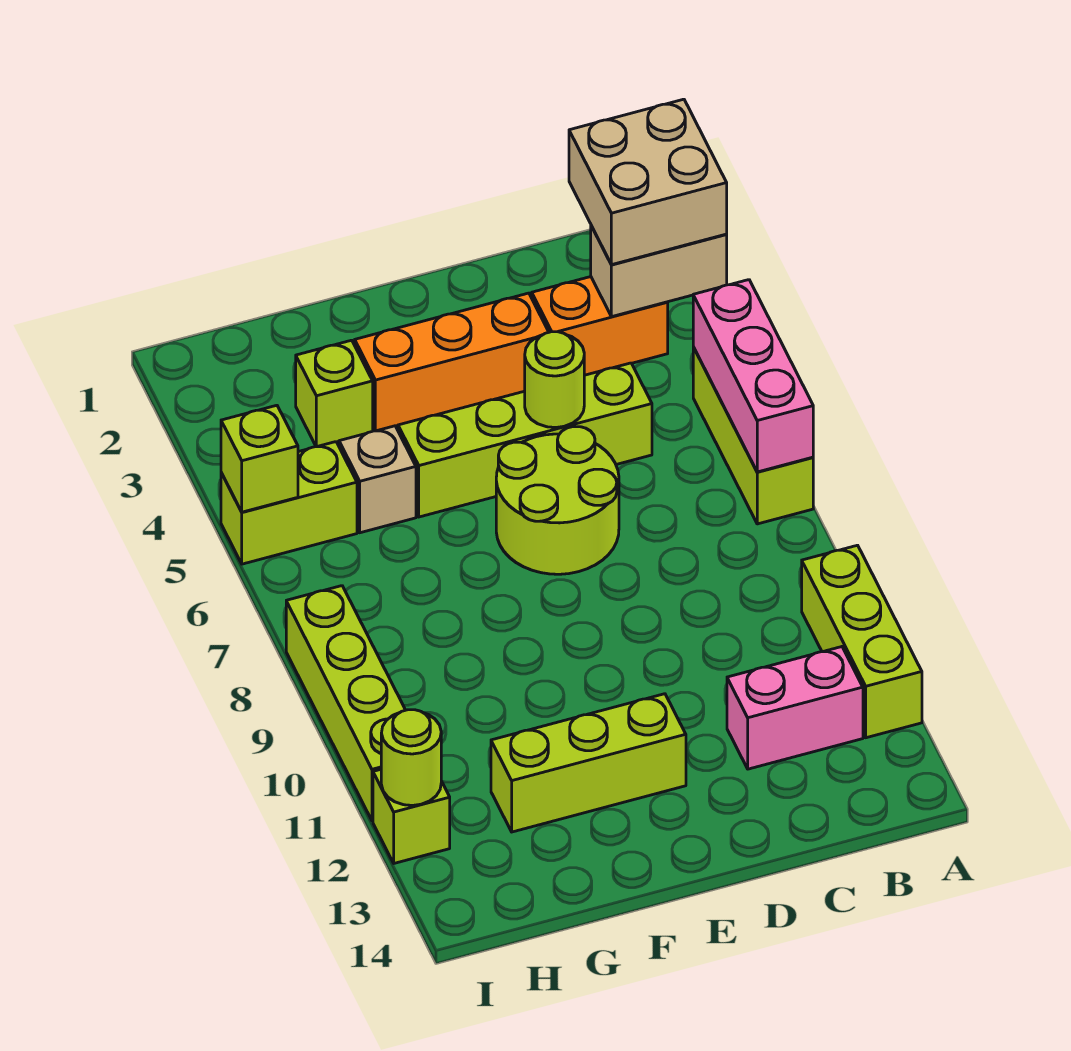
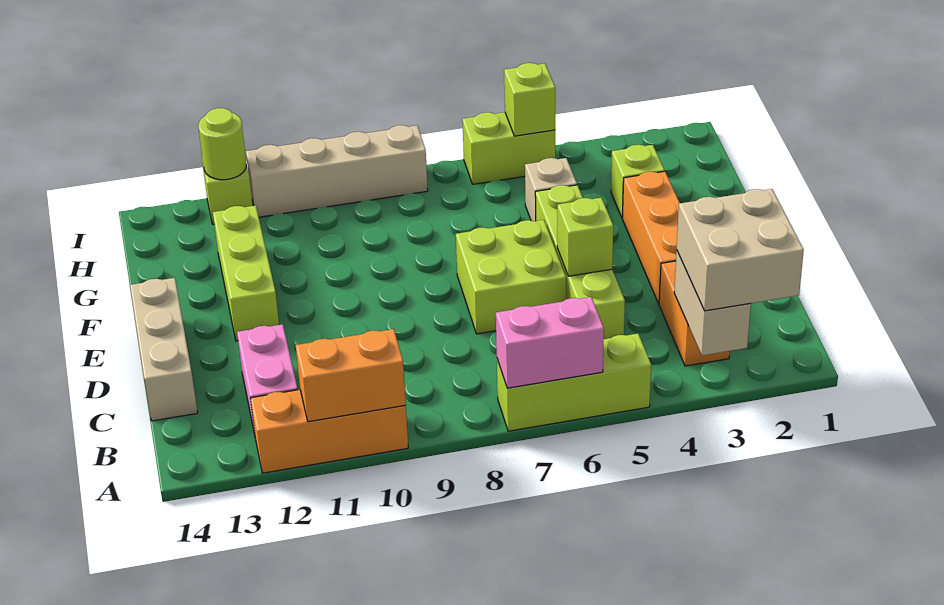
pink 1x3 brick [693,280,813,472] -> pink 1x2 brick [496,297,604,388]
lime 1x3 brick [802,545,922,738] -> orange 1x3 brick [250,390,408,473]
none -> orange 1x2 brick [296,329,406,422]
none -> tan 1x3 brick [130,278,198,421]
lime 1x1 round brick [525,332,584,428] -> lime 1x1 brick [557,198,613,276]
lime 2x2 round brick [496,427,619,574] -> lime 2x2 brick [456,220,566,334]
lime 1x2 brick [221,442,357,564] -> lime 1x2 brick turned to [462,112,555,184]
lime 1x4 brick [286,586,405,821] -> tan 1x4 brick [246,125,428,217]

